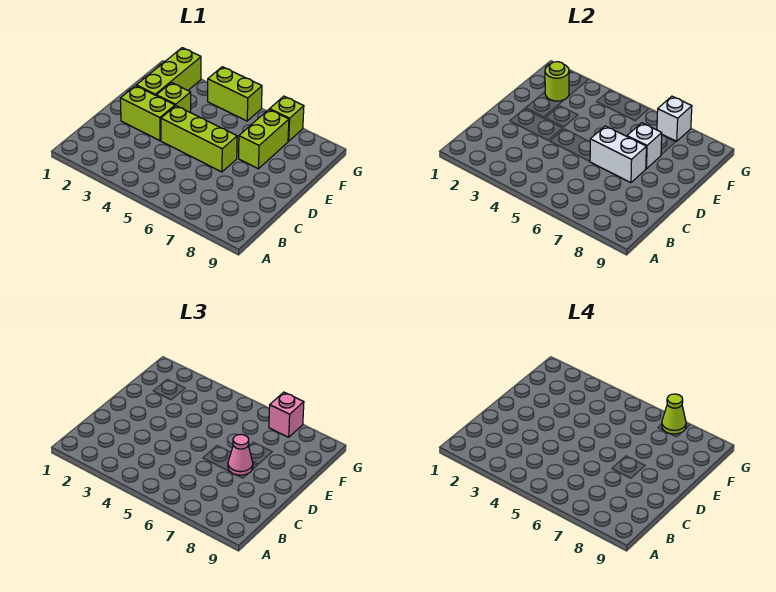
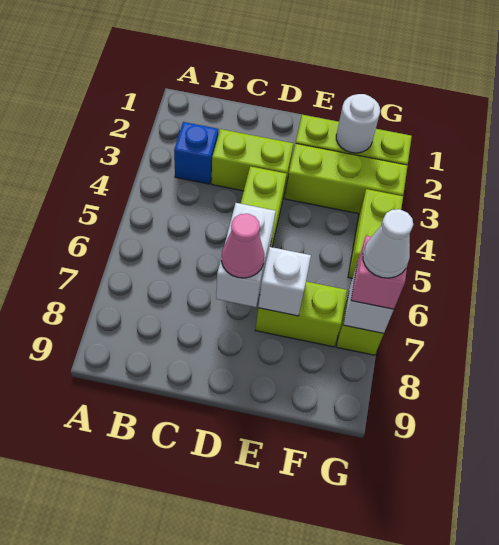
none -> blue 1x1 brick [174,122,218,184]
lime 1x2 brick [120,86,175,141] -> lime 1x2 brick turned to [212,129,293,197]
lime 1x1 brick [156,83,191,113] -> lime 1x3 brick [285,144,408,214]
lime 1x1 round brick [545,62,569,101] -> white 1x1 round brick [336,94,380,153]
lime 1x1 cone [662,394,686,434] -> white 1x1 cone [363,209,413,278]

